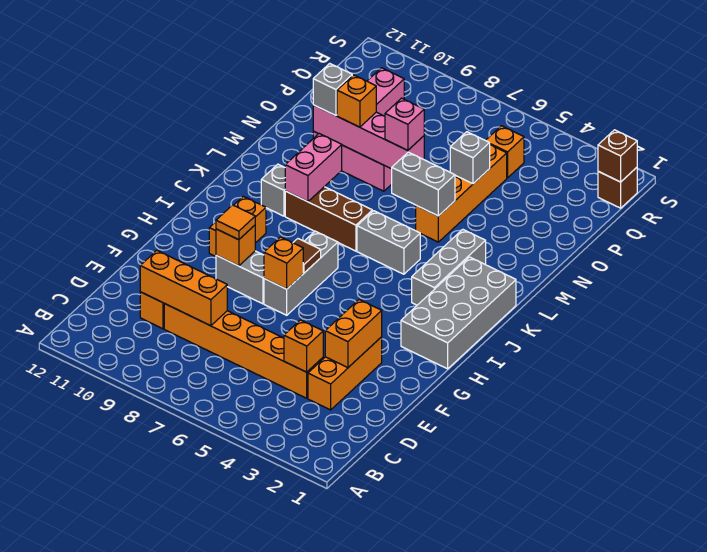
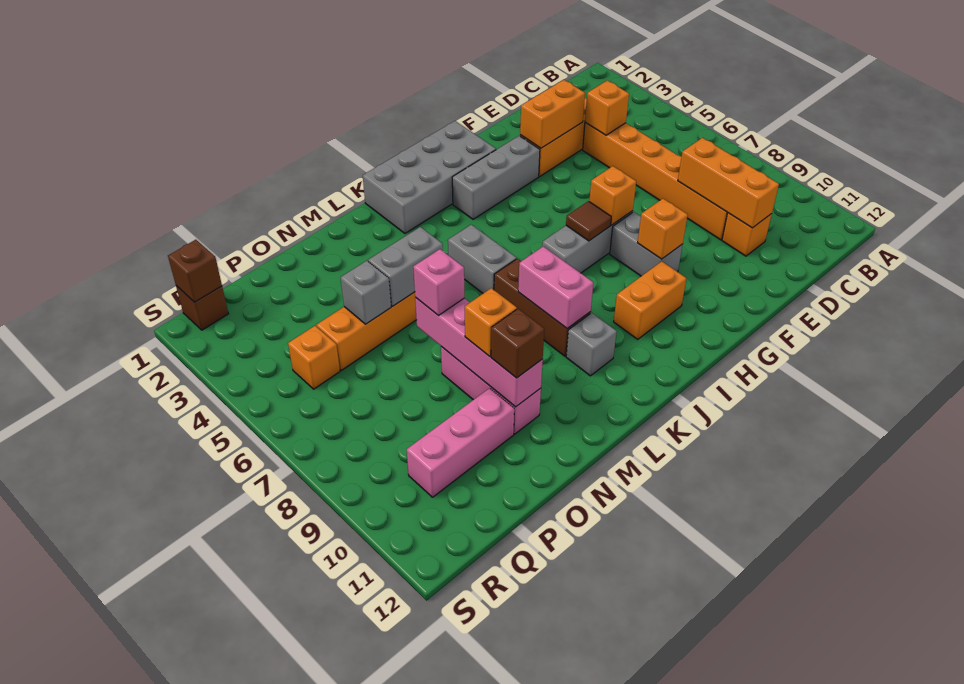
orange 1x1 tile [216,205,255,240] -> none
grey 1x3 brick [412,229,486,305] -> grey 1x3 brick moved to [452,136,540,219]
pink 1x2 brick [285,134,342,202] -> pink 1x2 brick turned to [518,247,593,328]
grey 1x2 brick [392,152,455,216] -> grey 1x2 brick turned to [368,227,443,306]
grey 1x1 brick [313,63,352,116] -> brown 1x1 brick [491,309,544,378]

